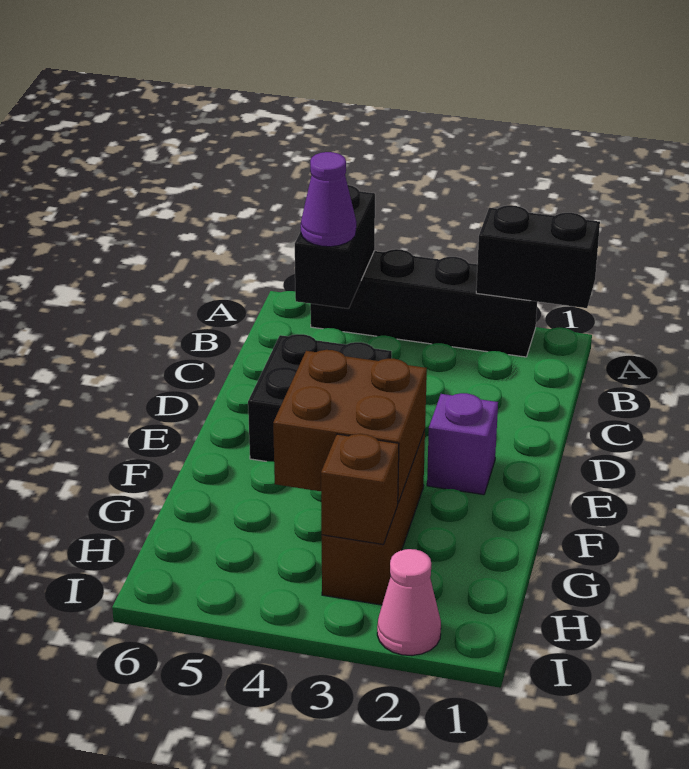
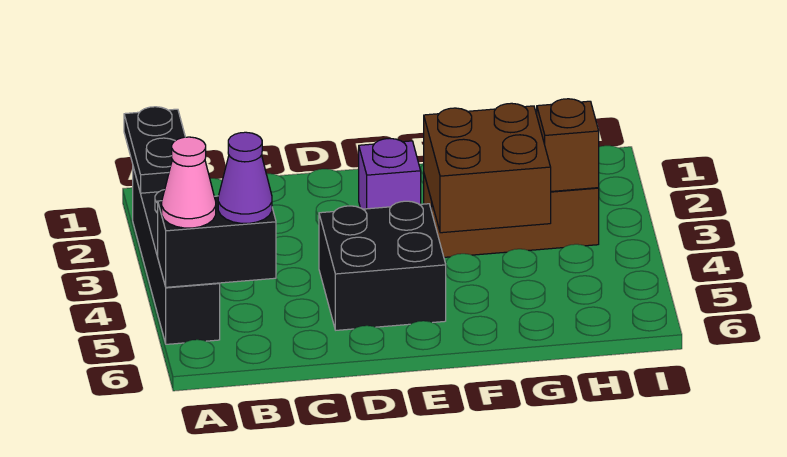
black 1x2 brick [476,205,600,308] -> black 1x2 plate [124,107,185,193]
pink 1x1 cone [377,549,441,655] -> pink 1x1 cone moved to [162,137,216,228]

